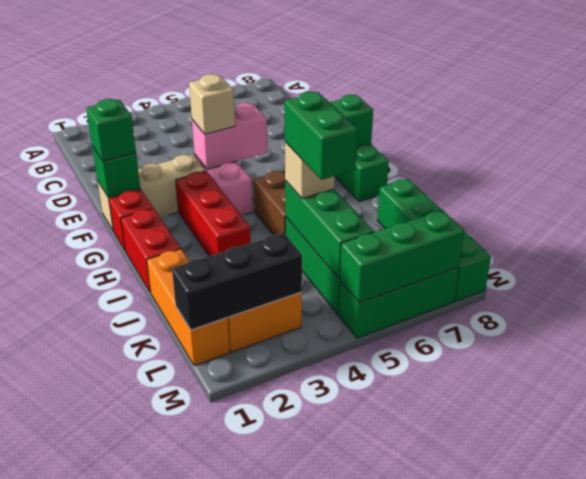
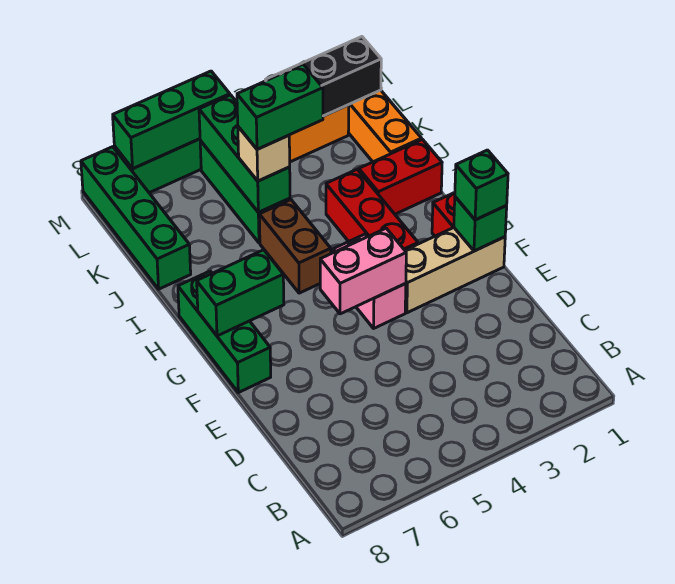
tan 1x1 brick [189,74,235,134] -> none
red 1x2 brick [121,208,180,293] -> red 1x2 brick turned to [359,139,442,214]
green 1x2 brick [285,92,357,180] -> green 1x2 brick turned to [237,64,323,149]

